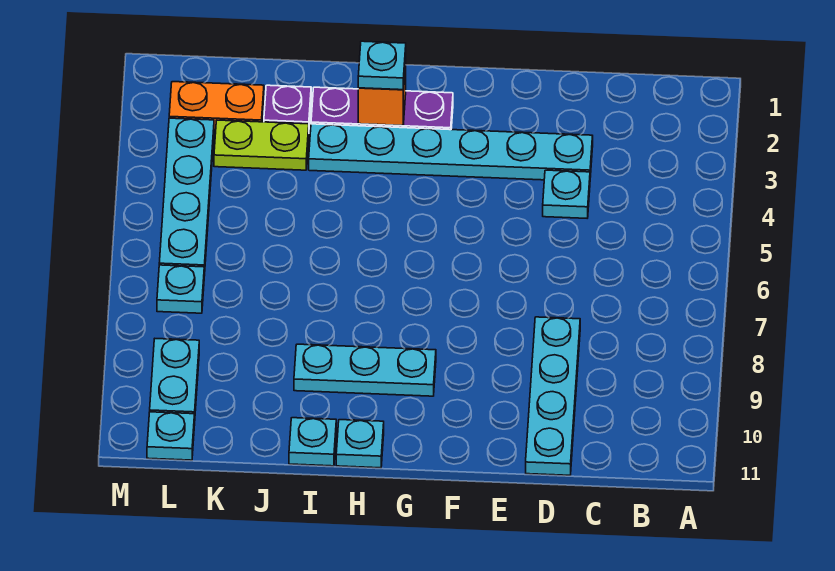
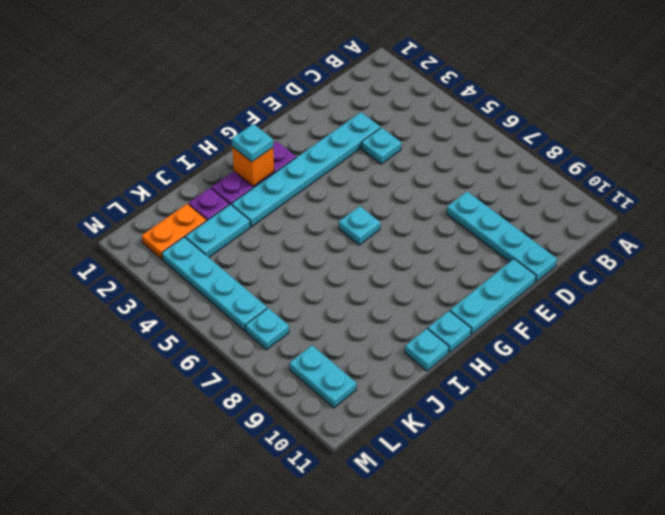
cyan 1x3 plate [294,344,436,396] -> cyan 1x3 plate moved to [450,259,536,334]
lime 1x2 plate [214,120,309,170] -> cyan 1x2 plate [185,204,250,257]
cyan 1x1 plate [147,412,195,460] -> cyan 1x1 plate moved to [339,206,380,245]

